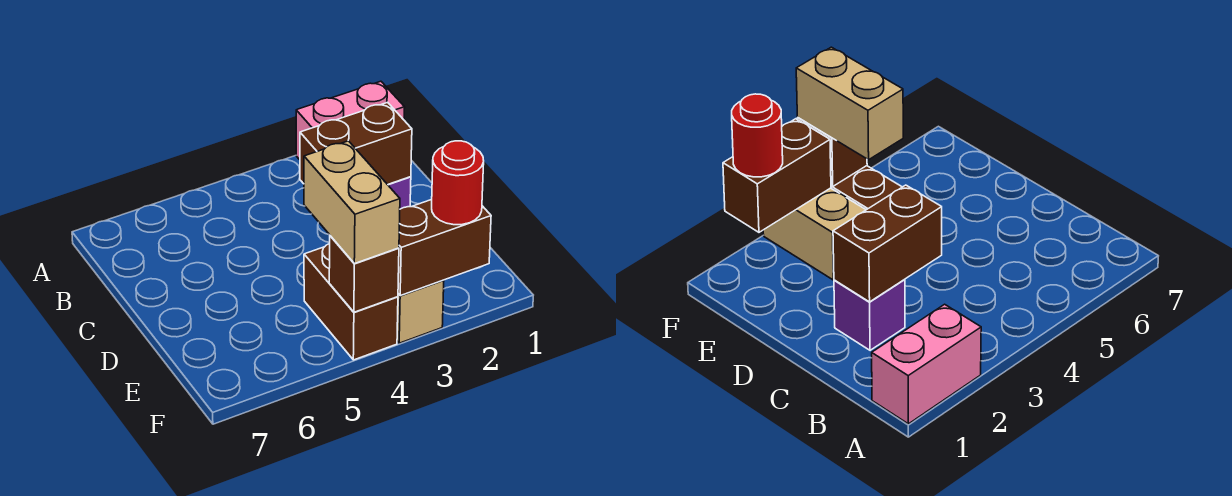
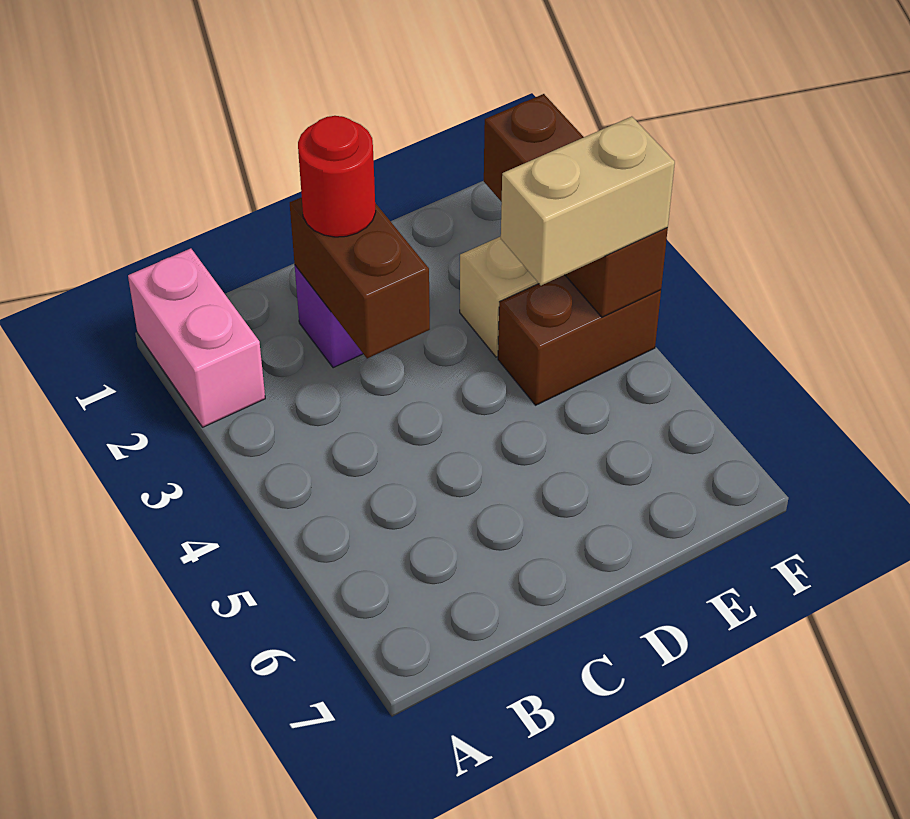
red 1x1 round brick [432,141,484,225] -> red 1x1 round brick moved to [298,116,376,237]

